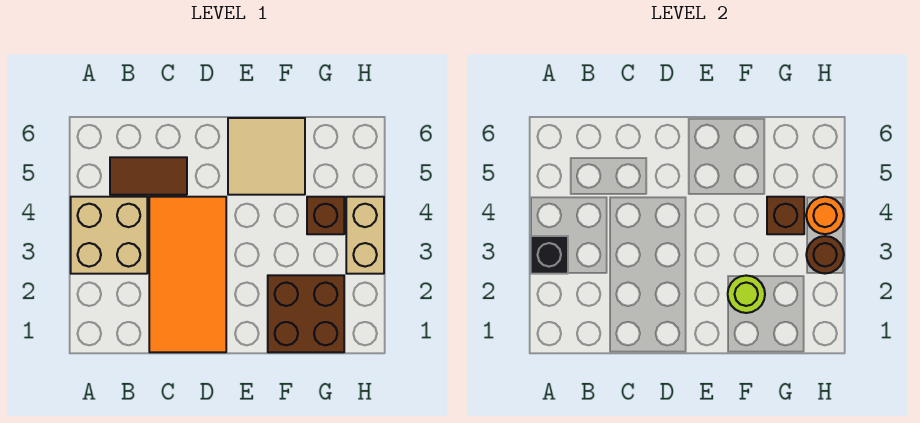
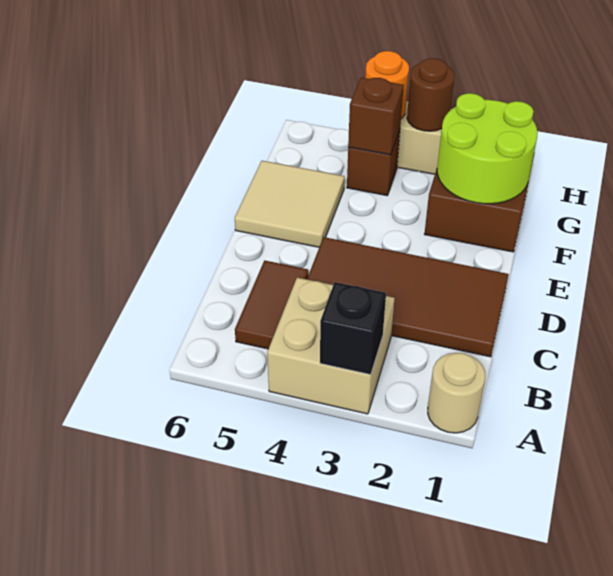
none -> tan 1x1 round brick [428,353,485,433]
orange 2x4 tile [149,197,226,352] -> brown 2x4 tile [307,237,509,357]
lime 1x1 round brick [728,276,765,313] -> lime 2x2 round brick [437,93,538,204]

